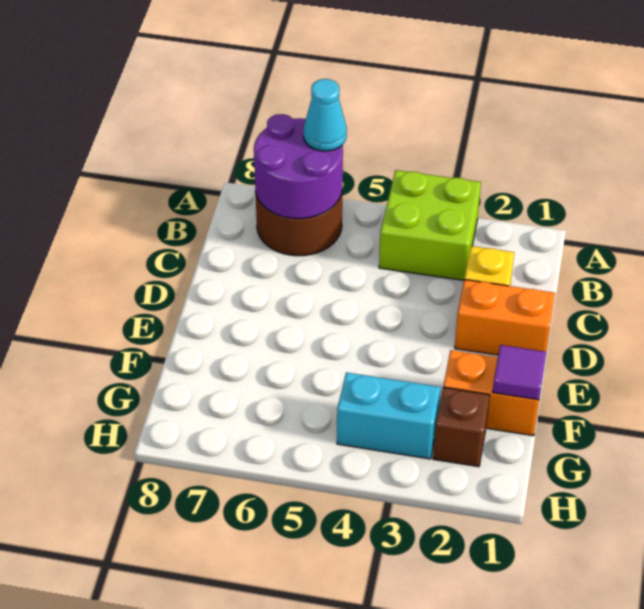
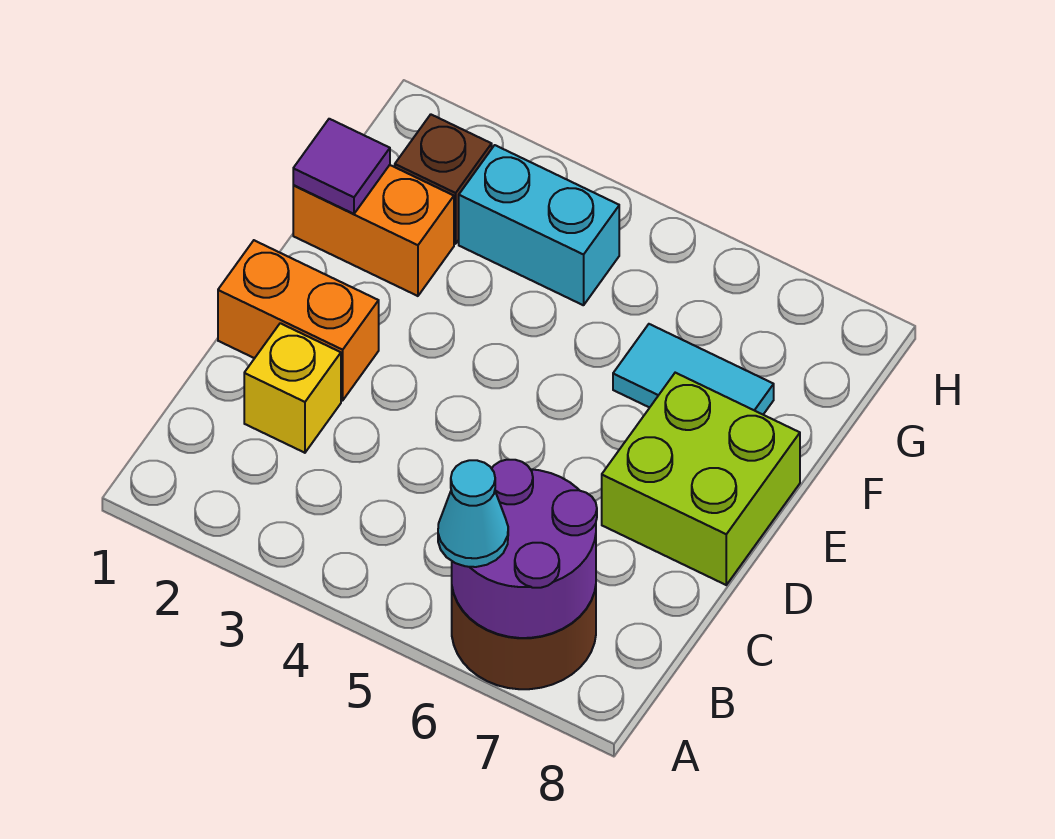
lime 2x2 brick [379,170,481,280] -> lime 2x2 brick moved to [602,373,800,585]
none -> cyan 1x2 tile [613,324,774,414]

